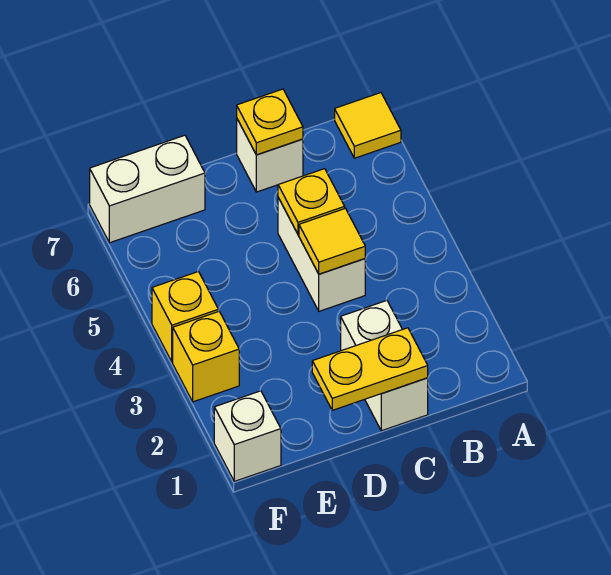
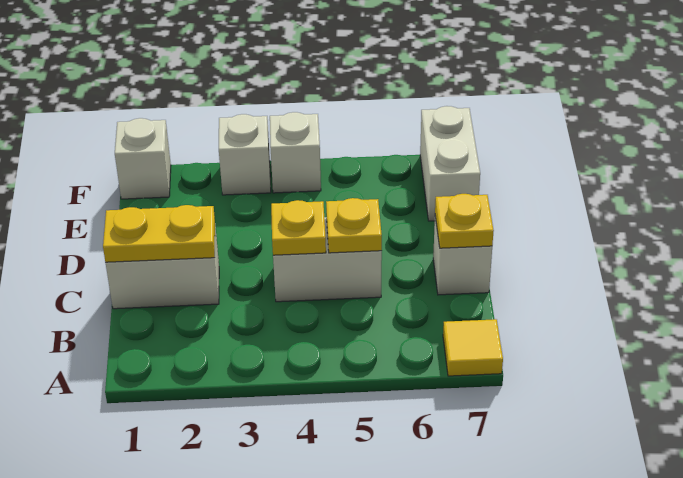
yellow 1x2 plate [312,328,428,410] -> yellow 1x2 plate turned to [103,205,215,262]
yellow 1x1 tile [299,208,365,274] -> yellow 1x1 plate [271,200,326,255]
yellow 1x1 brick [173,311,239,402] -> white 1x1 brick [219,114,271,195]
yellow 1x1 brick [152,272,218,362] -> white 1x1 brick [270,112,321,193]

